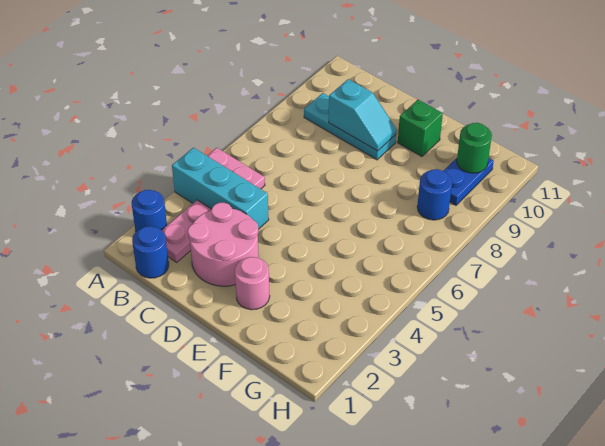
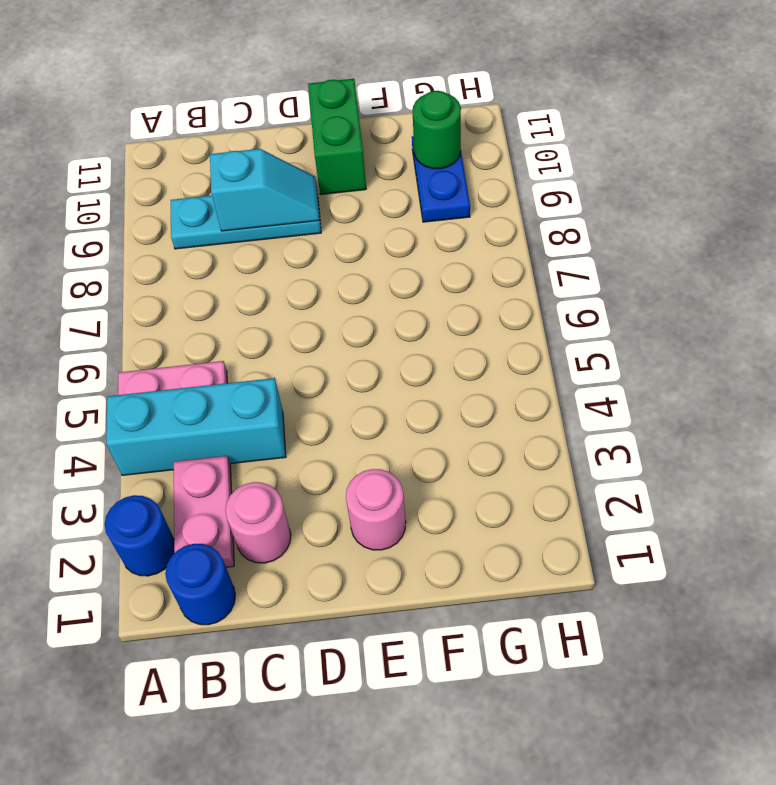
pink 2x2 round brick [188,203,259,286] -> pink 1x1 round brick [225,482,291,563]
green 1x1 brick [398,100,443,156] -> green 1x2 brick [308,79,366,194]
blue 1x1 round brick [417,169,452,220] -> none

